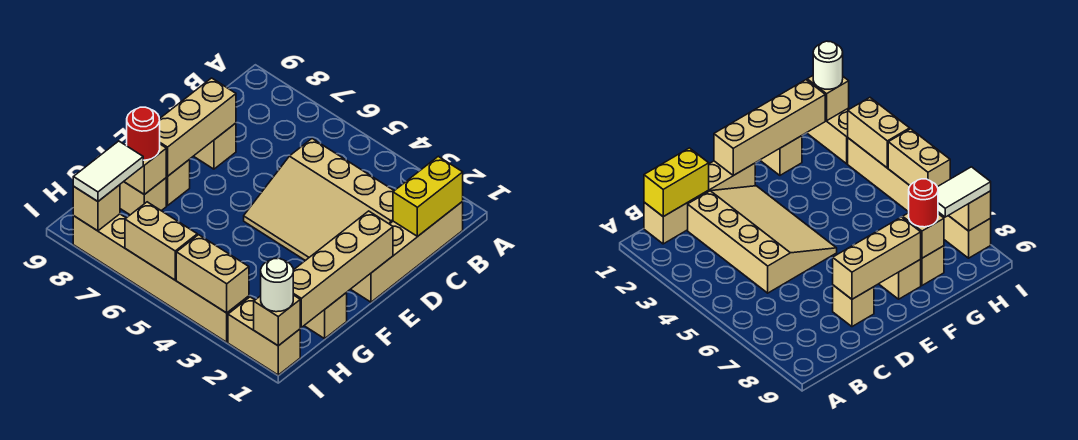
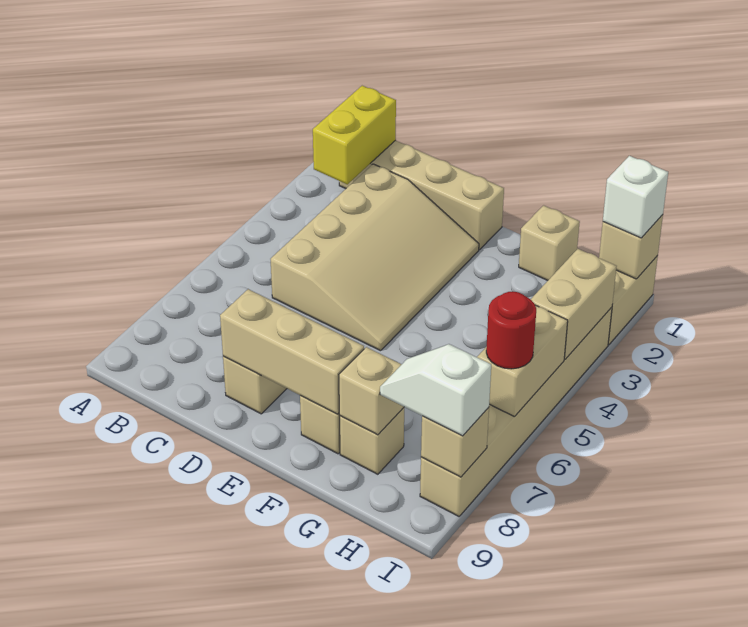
yellow 1x2 brick [393,156,463,236] -> yellow 1x2 brick turned to [313,86,396,184]
tan 1x4 brick [293,211,393,327] -> none
red 1x1 round brick [127,107,160,160] -> red 1x1 round brick moved to [486,292,536,369]
white 1x2 tile [73,141,143,201] -> white 1x2 slope [380,344,491,436]
white 1x1 round brick [261,258,293,312] -> white 1x1 brick [603,156,668,238]

